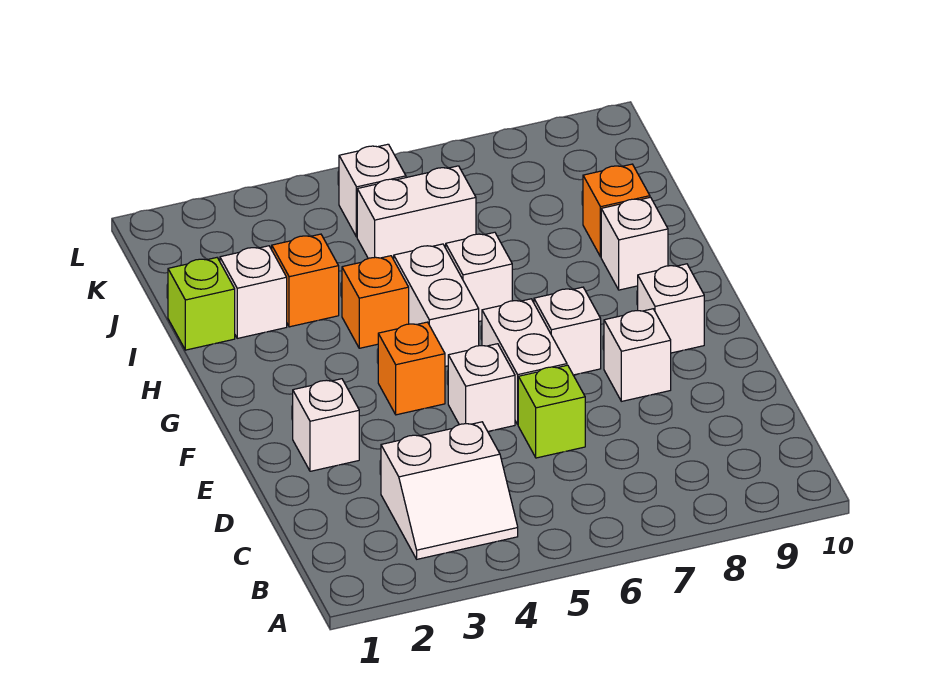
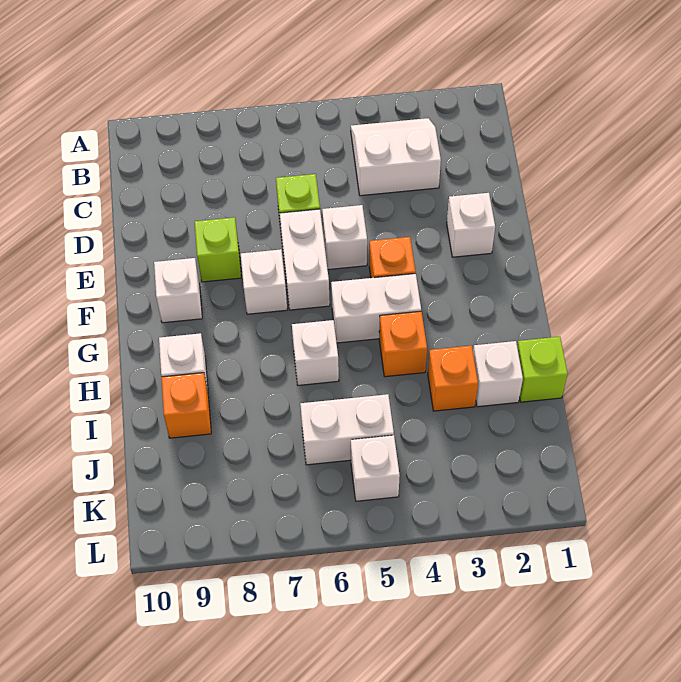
white 1x1 brick [604,309,671,401] -> lime 1x1 brick [195,217,241,282]
white 1x2 brick [394,244,479,366] -> white 1x2 brick turned to [331,274,421,343]

